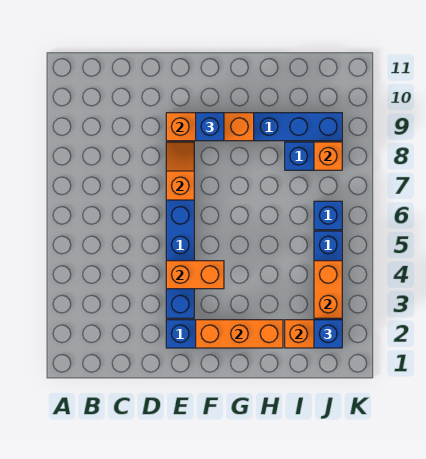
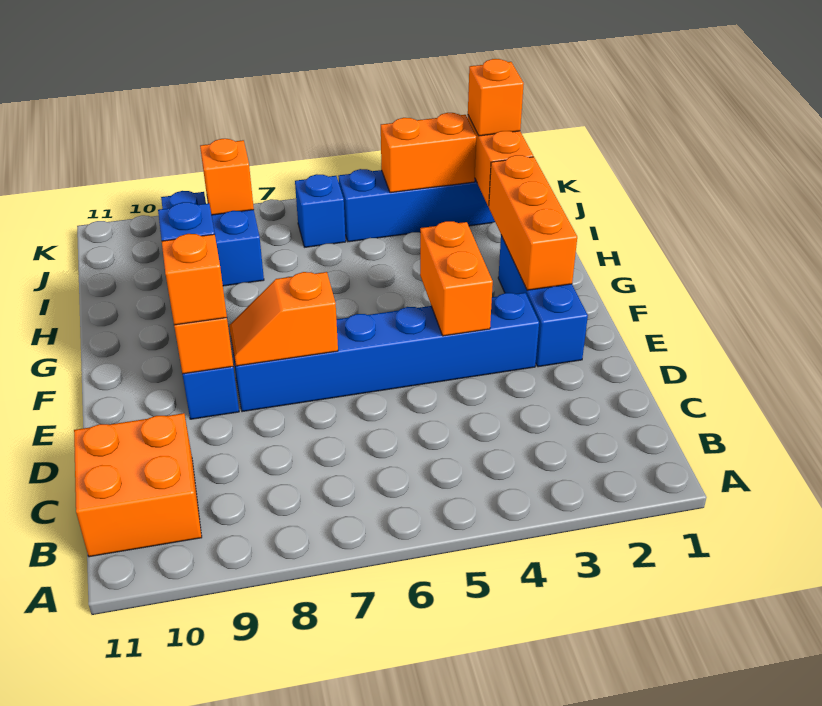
none -> orange 2x2 brick [74,413,202,557]
none -> orange 1x1 brick [162,234,227,325]
blue 1x1 brick [314,320,342,348] -> orange 1x1 brick [468,59,524,136]

